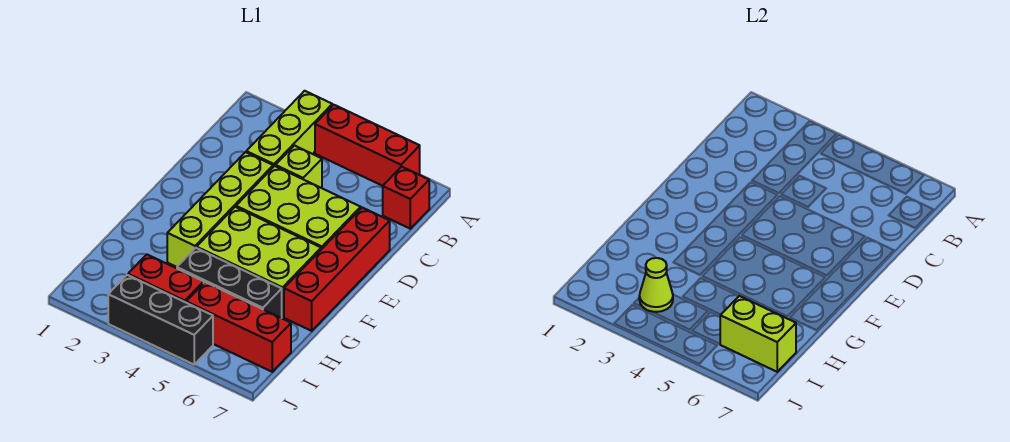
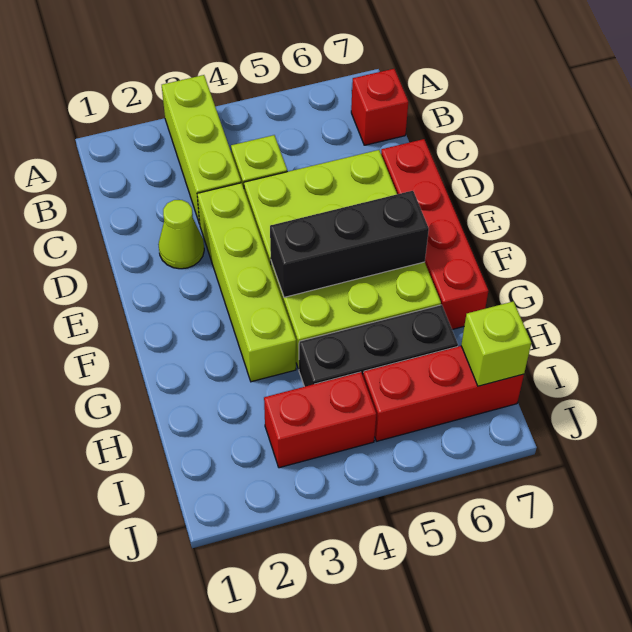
red 1x3 brick [315,105,420,186] -> none
lime 1x1 cone [639,258,673,312] -> lime 1x1 cone moved to [158,200,204,269]
lime 1x2 brick [720,296,796,372] -> lime 1x1 brick [461,301,531,386]
black 1x3 brick [108,275,213,364] -> black 1x3 brick moved to [270,191,429,297]

